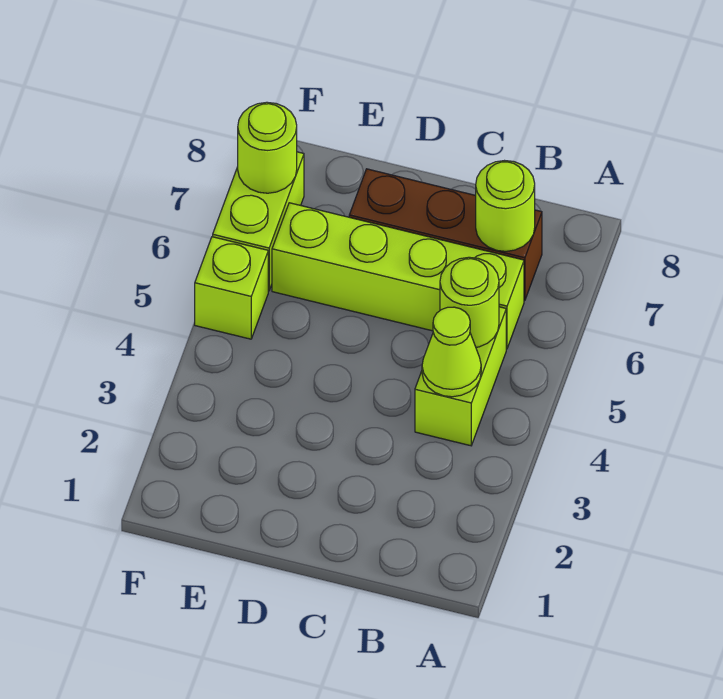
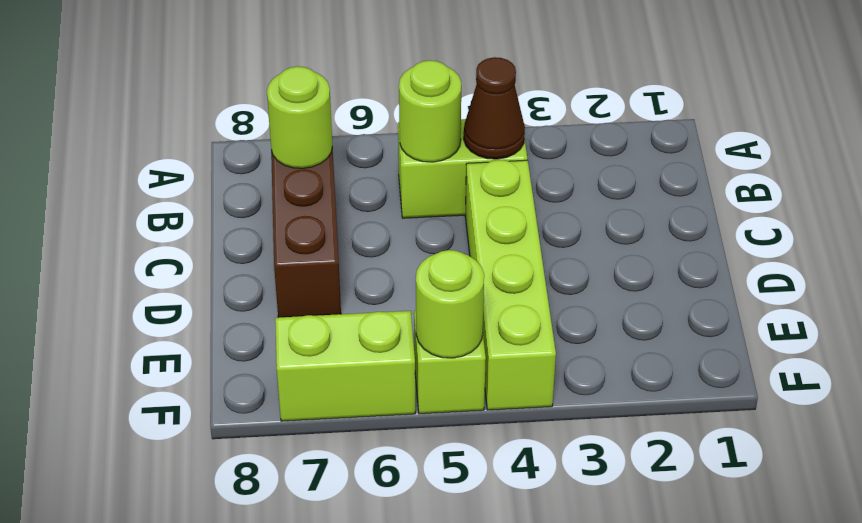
lime 1x1 cone [422,307,481,397] -> brown 1x1 cone [464,57,525,159]
lime 1x4 brick [272,203,524,349] -> lime 1x4 brick moved to [465,160,556,410]
lime 1x1 round brick [238,102,297,193] -> lime 1x1 round brick moved to [416,250,484,358]

